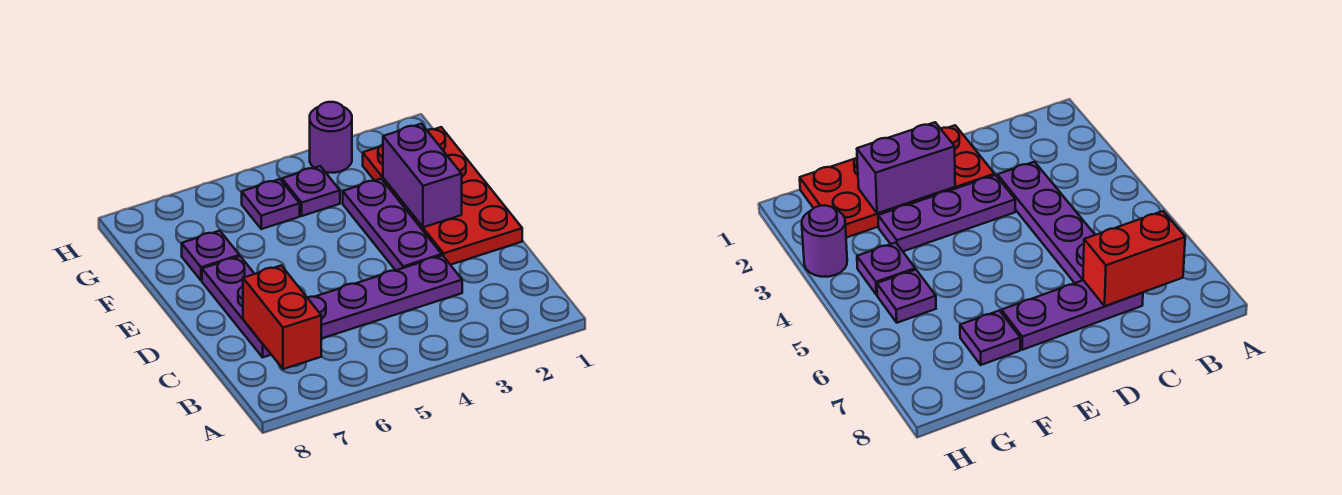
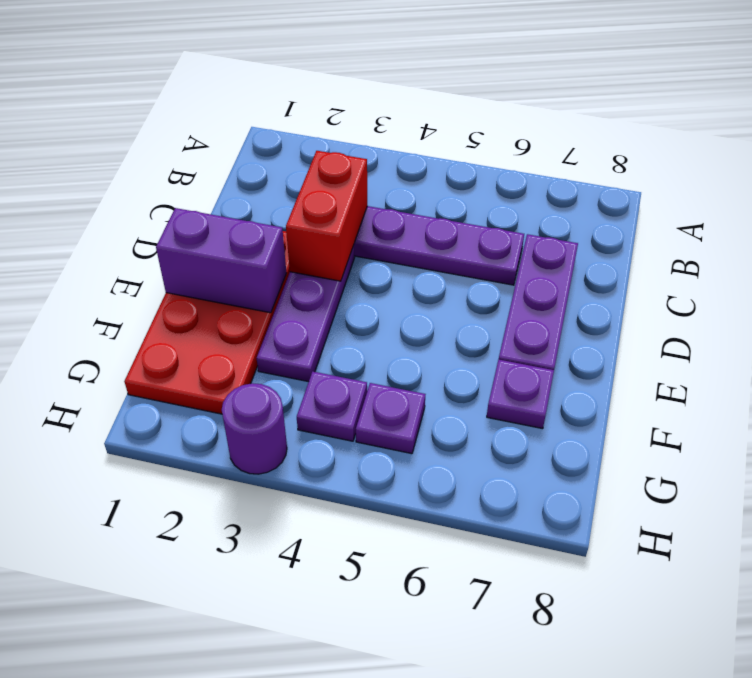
red 1x2 brick [243,266,321,369] -> red 1x2 brick moved to [286,151,367,281]
purple 1x2 brick [383,124,462,227] -> purple 1x2 brick turned to [156,208,286,313]

